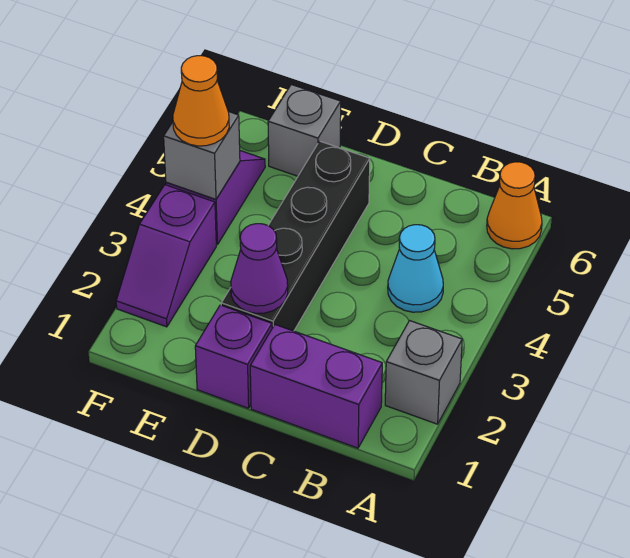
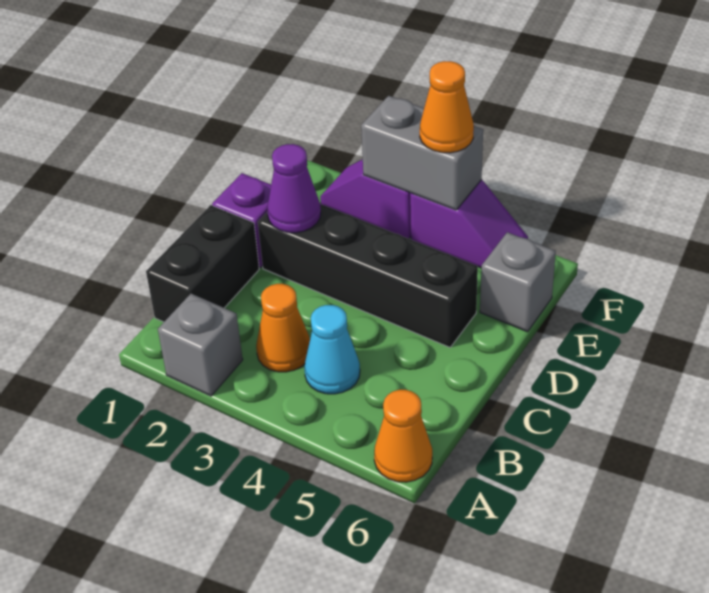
purple 1x2 brick [250,325,382,448] -> black 1x2 brick [146,205,259,322]
none -> orange 1x1 cone [256,284,310,372]
grey 1x1 brick [164,112,240,199] -> grey 1x2 brick [361,96,483,210]

